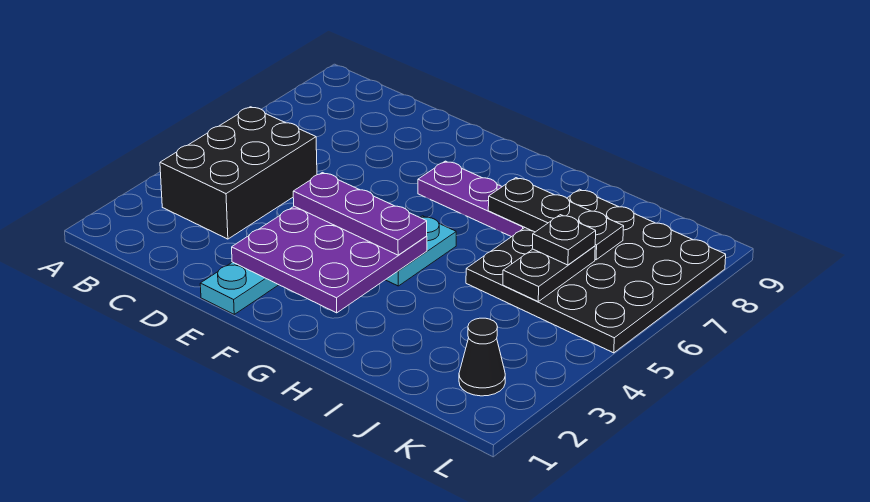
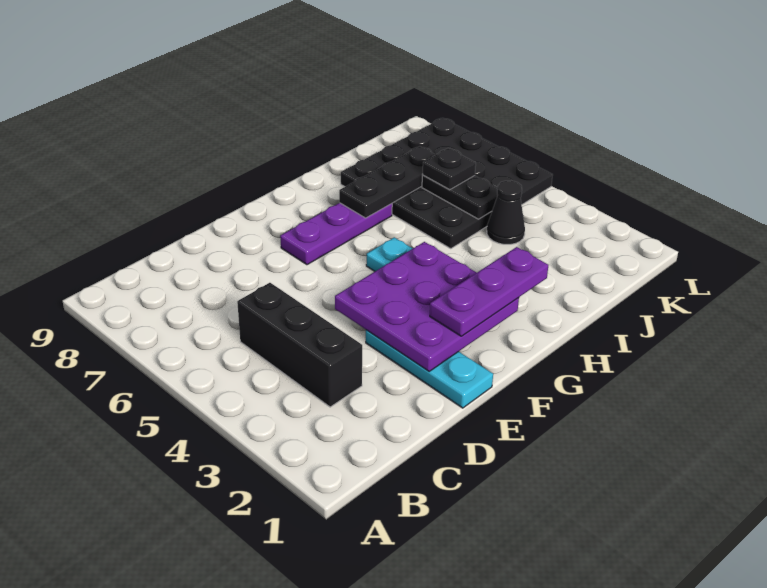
black 2x3 brick [160,107,317,239] -> black 1x3 brick [237,283,362,407]
purple 1x3 plate [293,173,427,255] -> purple 1x3 plate moved to [430,247,548,336]
black 1x1 cone [459,318,505,396] -> black 1x1 cone moved to [487,181,525,244]

